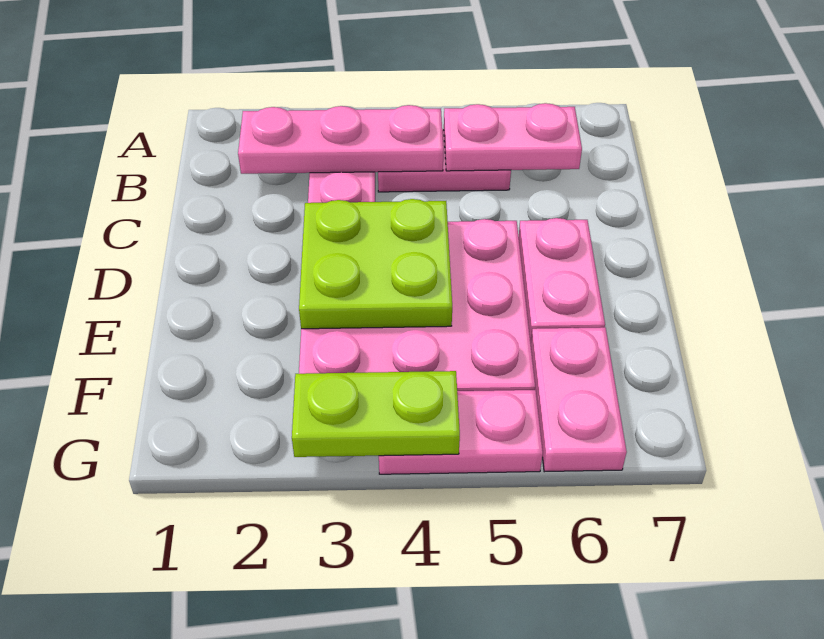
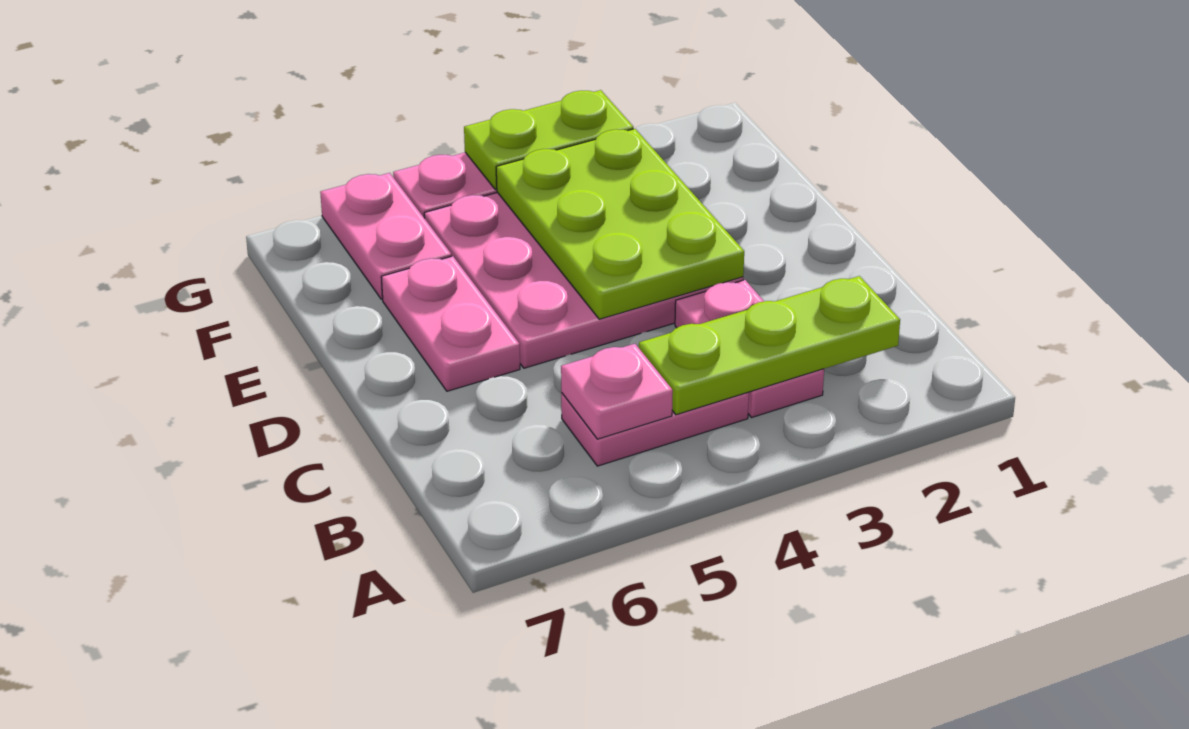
pink 1x3 plate [238,105,443,174] -> lime 1x3 plate [639,276,900,415]
pink 1x2 plate [444,103,582,171] -> pink 1x1 plate [561,344,673,439]
lime 2x2 plate [299,199,452,329] -> lime 2x3 plate [496,129,744,319]

